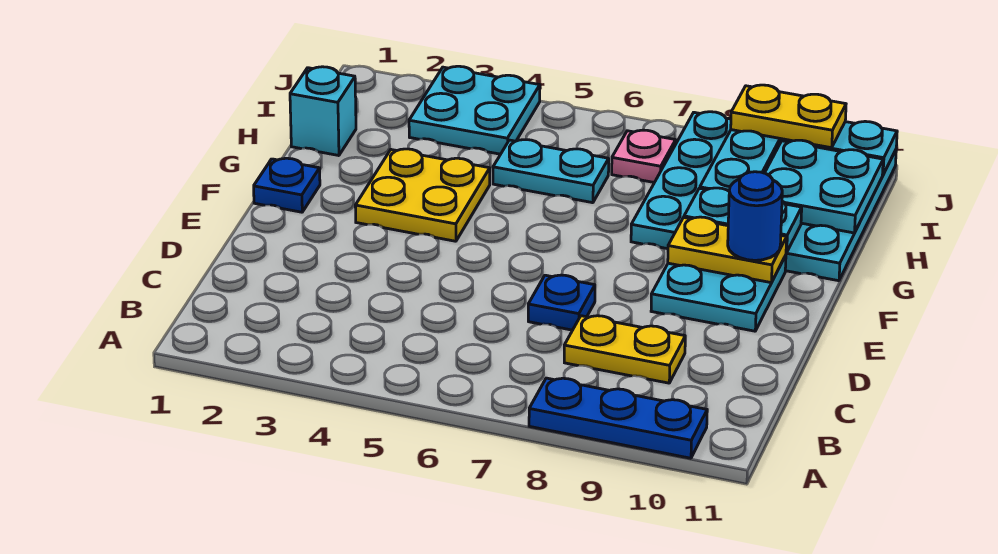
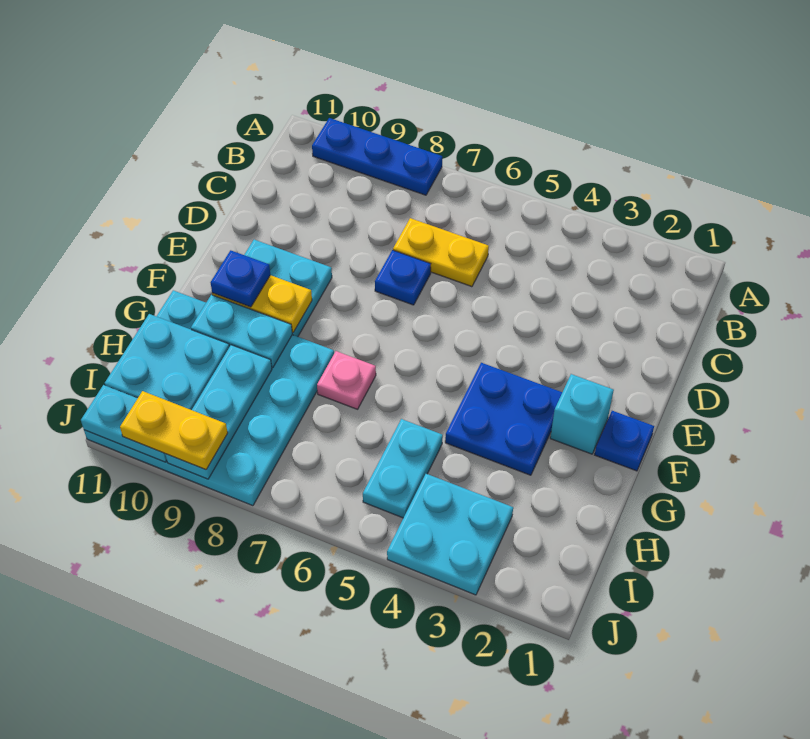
yellow 1x2 plate [564,316,685,383] -> yellow 1x2 plate moved to [393,218,489,287]
yellow 2x2 plate [355,149,490,241] -> blue 2x2 plate [445,363,562,475]
blue 1x1 round brick [728,172,782,260] -> blue 1x1 plate [211,250,270,307]
cyan 1x1 brick [290,67,356,156] -> cyan 1x1 brick moved to [550,374,614,454]
cyan 1x2 plate [493,140,609,203] -> cyan 1x2 plate turned to [363,419,443,518]
pink 1x1 plate [612,130,676,183] -> pink 1x1 plate moved to [317,351,376,409]

